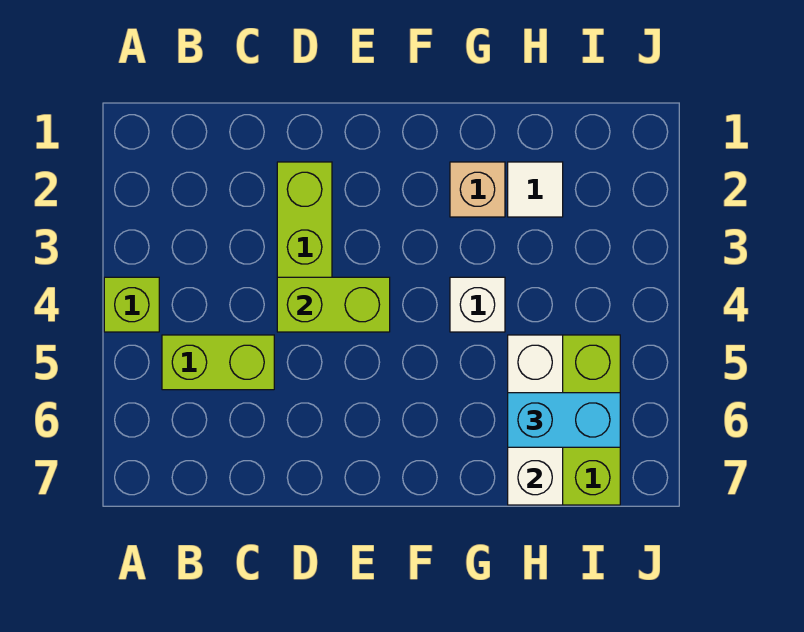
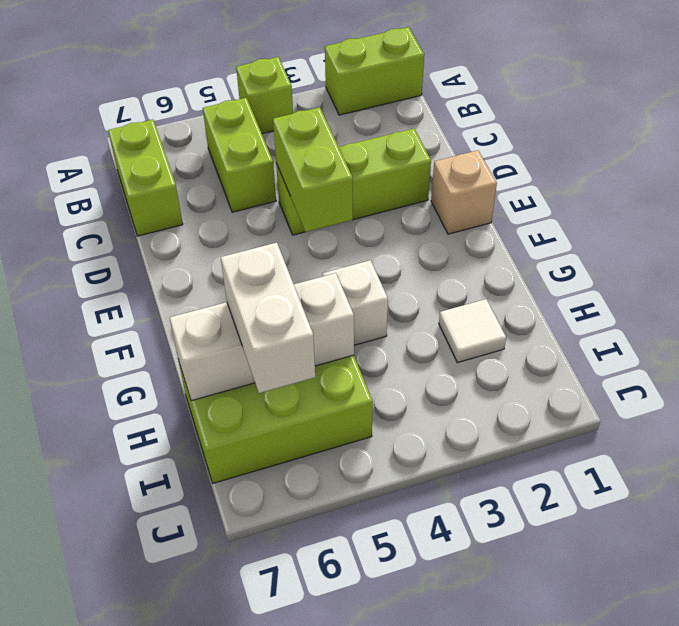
none -> lime 1x2 brick [325,27,424,115]
none -> lime 1x2 brick [108,120,183,236]
tan 1x1 brick [450,162,505,217] -> tan 1x1 brick moved to [431,150,497,234]
cyan 1x2 brick [508,393,620,447] -> white 1x2 brick [221,243,315,393]

